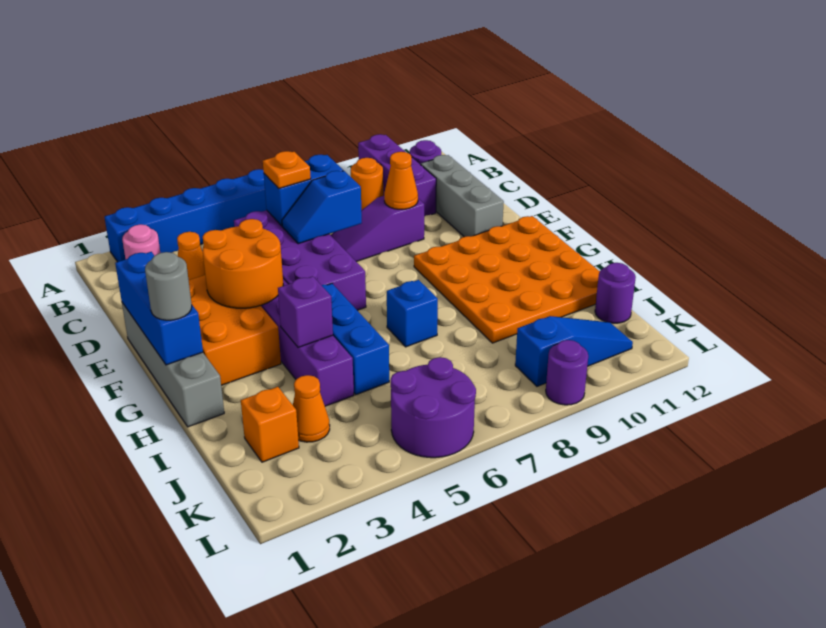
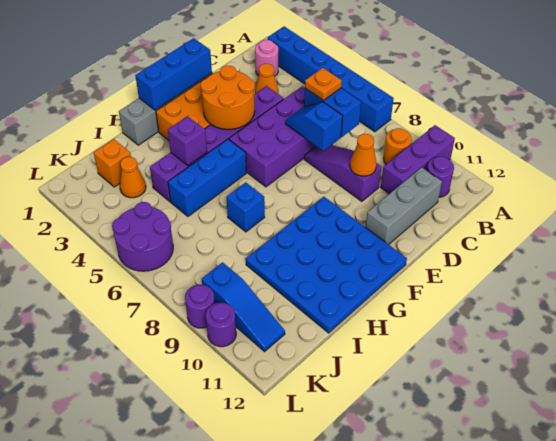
orange 4x4 plate [414,216,600,343] -> blue 4x4 plate [246,197,407,333]
grey 1x1 round brick [145,252,192,320] -> none
purple 1x1 round brick [595,263,636,323] -> purple 1x1 round brick moved to [206,303,236,347]

